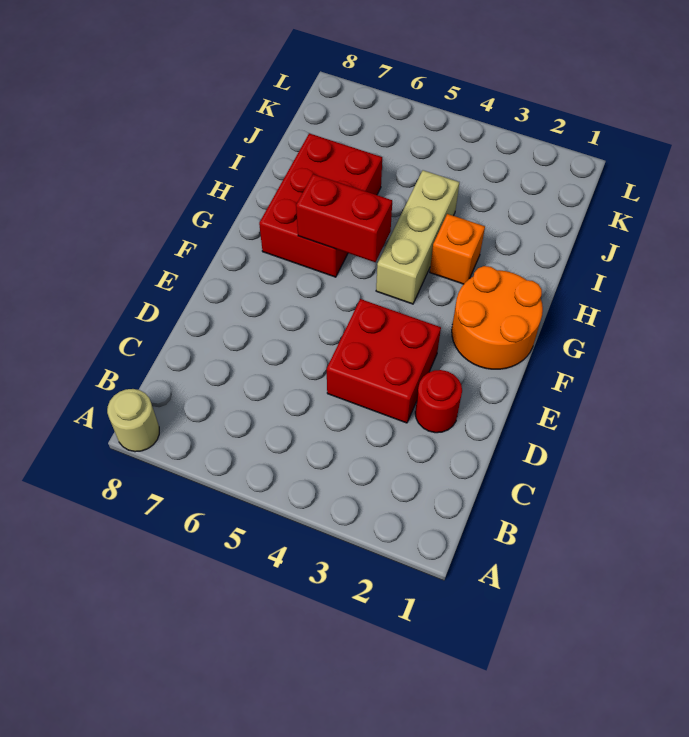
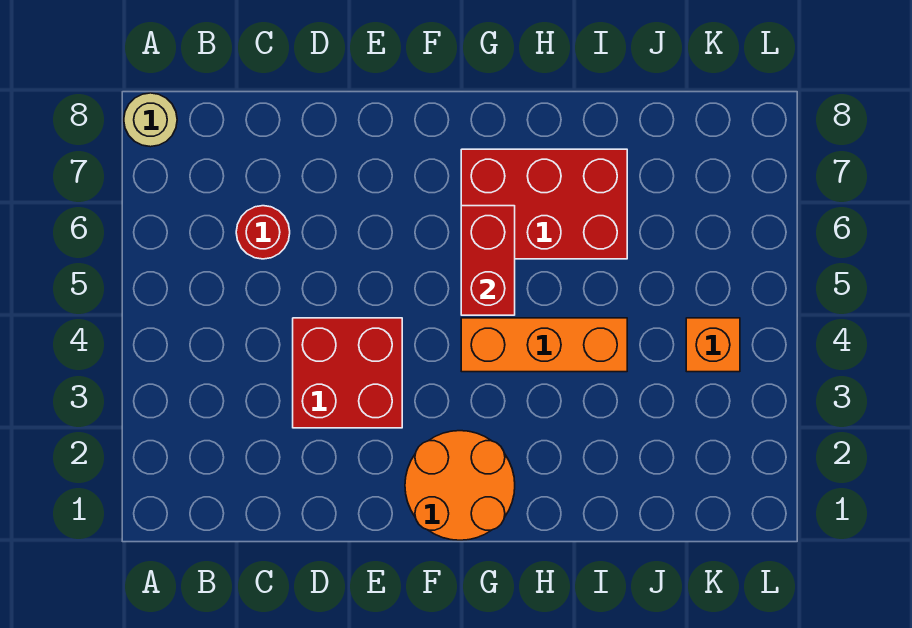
red 1x1 round brick [415,370,462,433] -> red 1x1 round brick moved to [236,206,290,259]
tan 1x3 brick [376,170,459,304] -> orange 1x3 brick [461,318,627,372]
orange 1x1 brick [430,214,485,284] -> orange 1x1 brick moved to [686,318,740,372]

